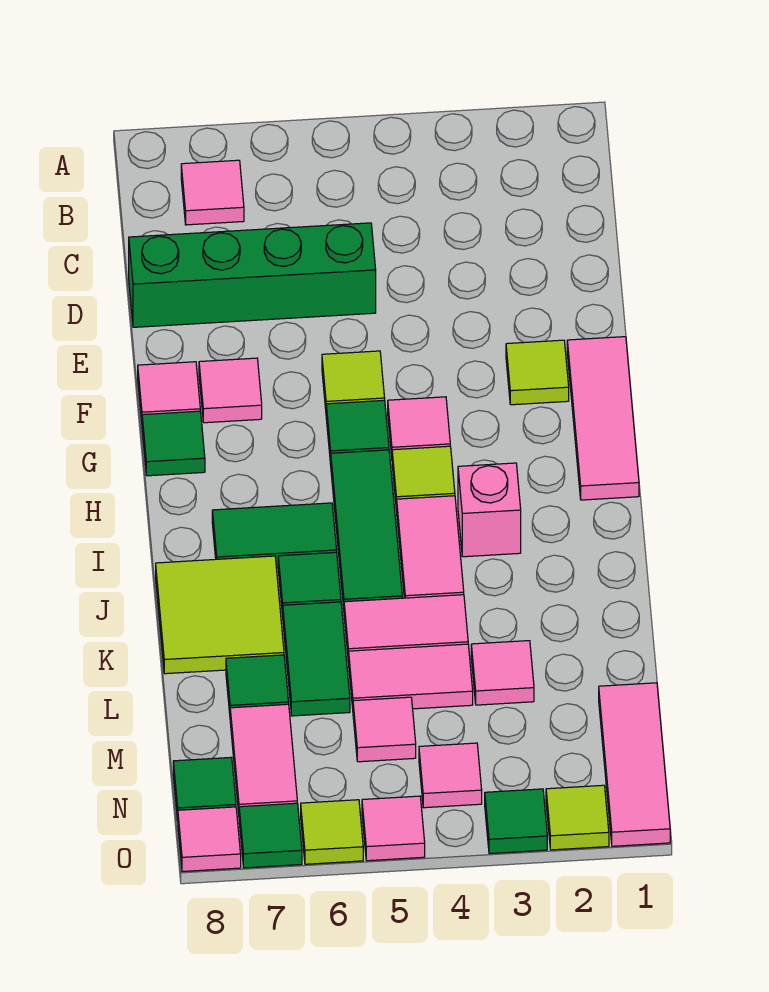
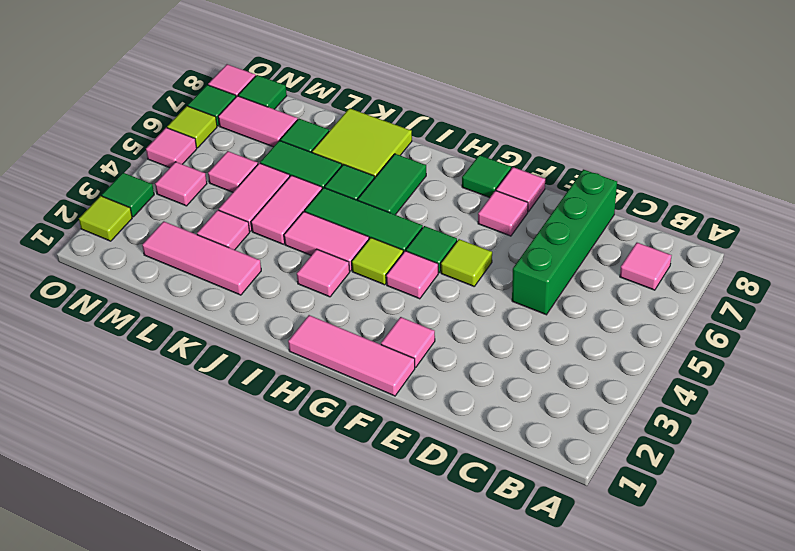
lime 1x1 tile [506,340,569,405] -> pink 1x1 tile [381,317,435,367]
pink 1x1 brick [458,463,521,557] -> pink 1x1 tile [297,249,350,297]
pink 1x3 tile [599,683,670,846] -> pink 1x3 tile moved to [142,221,261,295]

